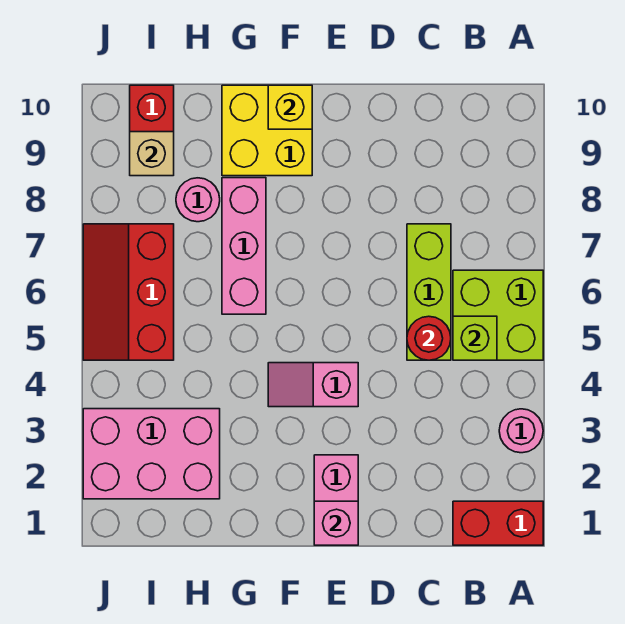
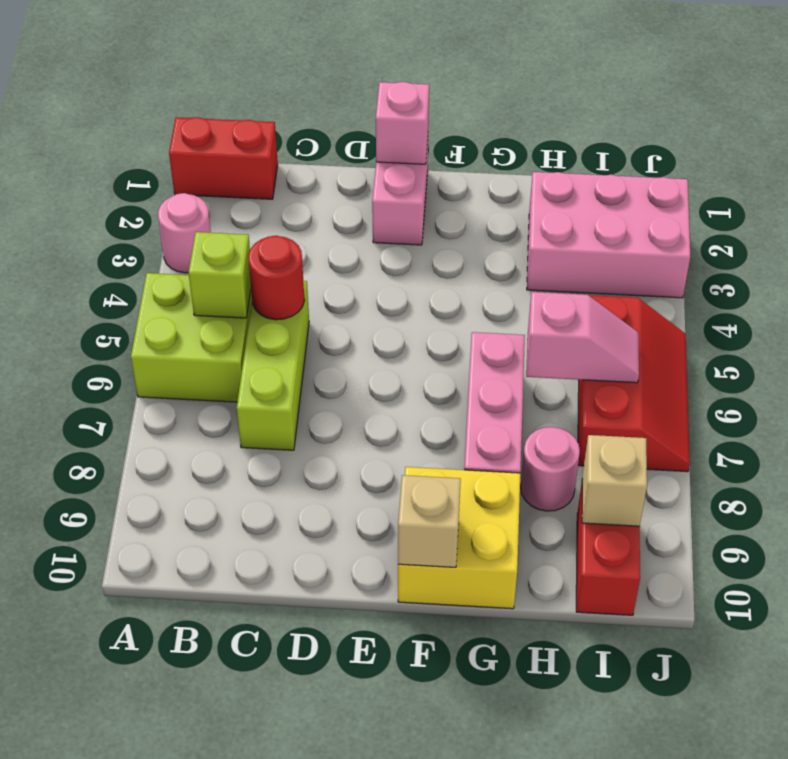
pink 1x2 slope [268,363,358,407] -> pink 1x2 slope moved to [526,292,639,383]
yellow 1x1 brick [268,85,312,129] -> tan 1x1 brick [398,475,461,567]

